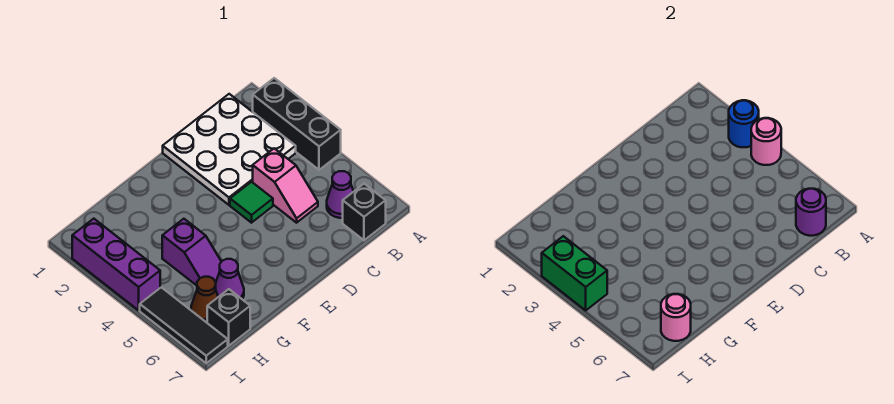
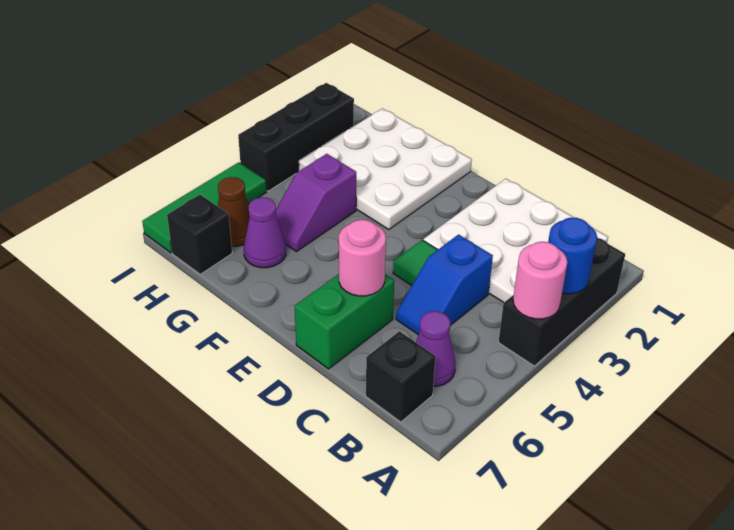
purple 1x1 round brick [796,189,826,236] -> none
pink 1x2 slope [253,148,318,223] -> blue 1x2 slope [396,235,493,335]
none -> white 3x3 plate [299,108,472,230]
pink 1x1 round brick [661,294,691,341] -> pink 1x1 round brick moved to [339,220,386,296]
purple 1x3 brick [72,219,160,310] -> black 1x3 brick [238,83,354,191]
green 1x2 brick [542,236,607,310] -> green 1x2 brick moved to [295,274,394,369]
black 1x3 tile [140,287,228,363] -> green 1x3 tile [142,162,267,253]

